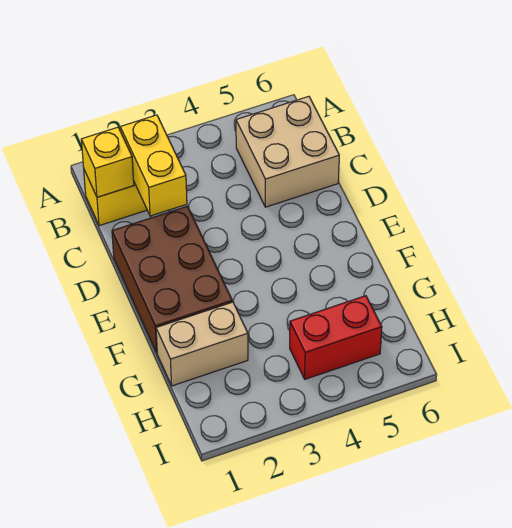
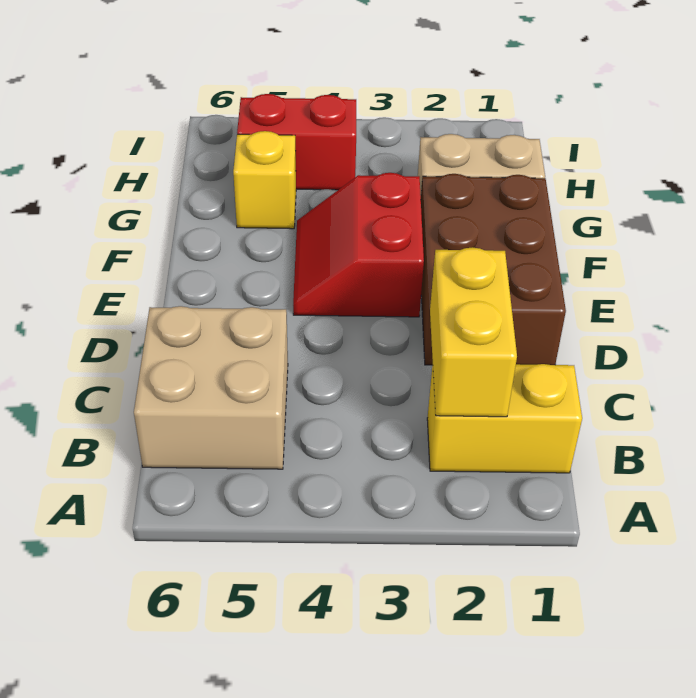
yellow 1x1 brick [81,127,134,197] -> yellow 1x1 brick moved to [233,131,296,229]
none -> red 2x2 slope [293,173,424,317]

